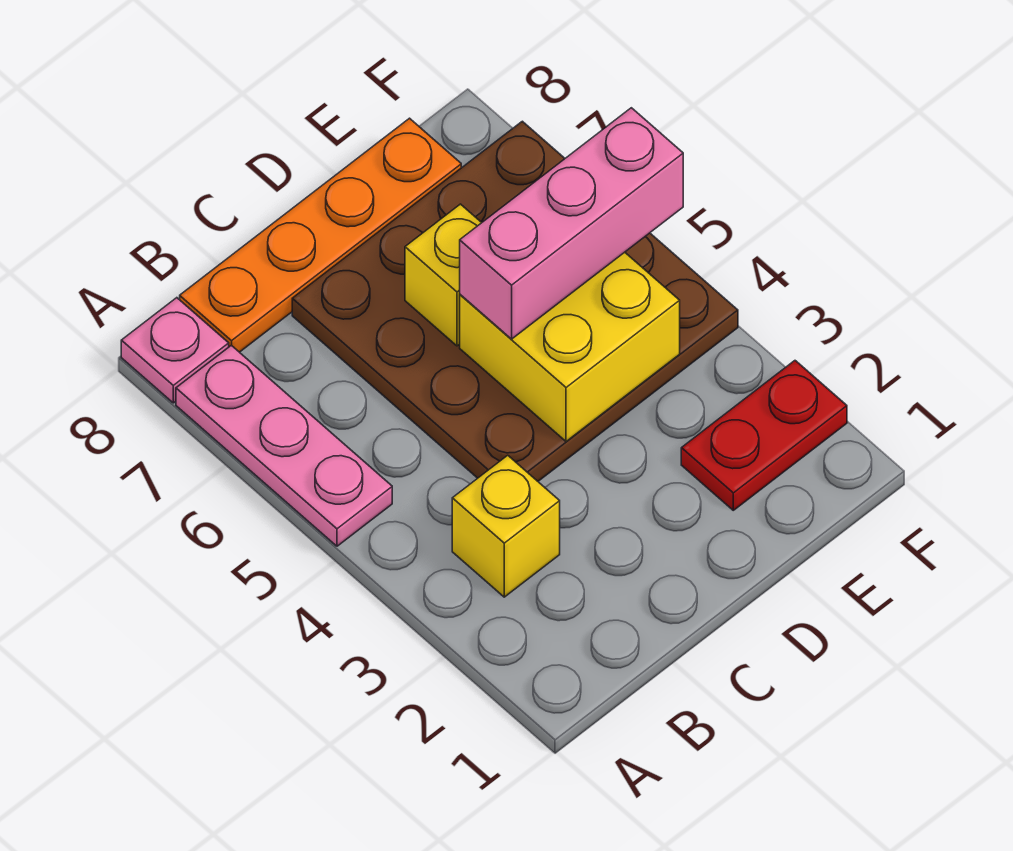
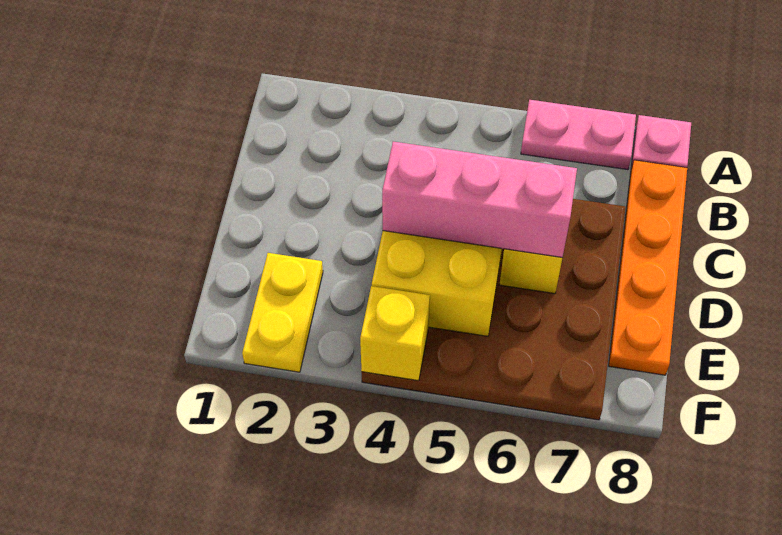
pink 1x3 plate [176,345,392,546] -> pink 1x2 plate [521,100,636,170]
yellow 1x1 brick [452,455,560,597] -> yellow 1x1 brick moved to [360,286,430,381]
pink 1x3 brick [460,108,683,339] -> pink 1x3 brick turned to [382,142,577,258]
red 1x2 plate [681,361,847,510] -> yellow 1x2 plate [242,253,323,372]

